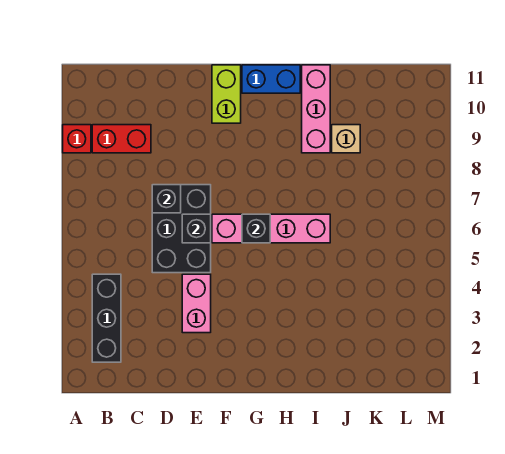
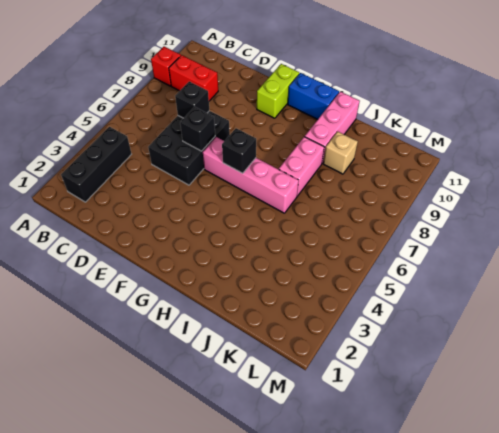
pink 1x2 brick [182,274,211,333] -> pink 1x2 brick moved to [279,137,324,196]

